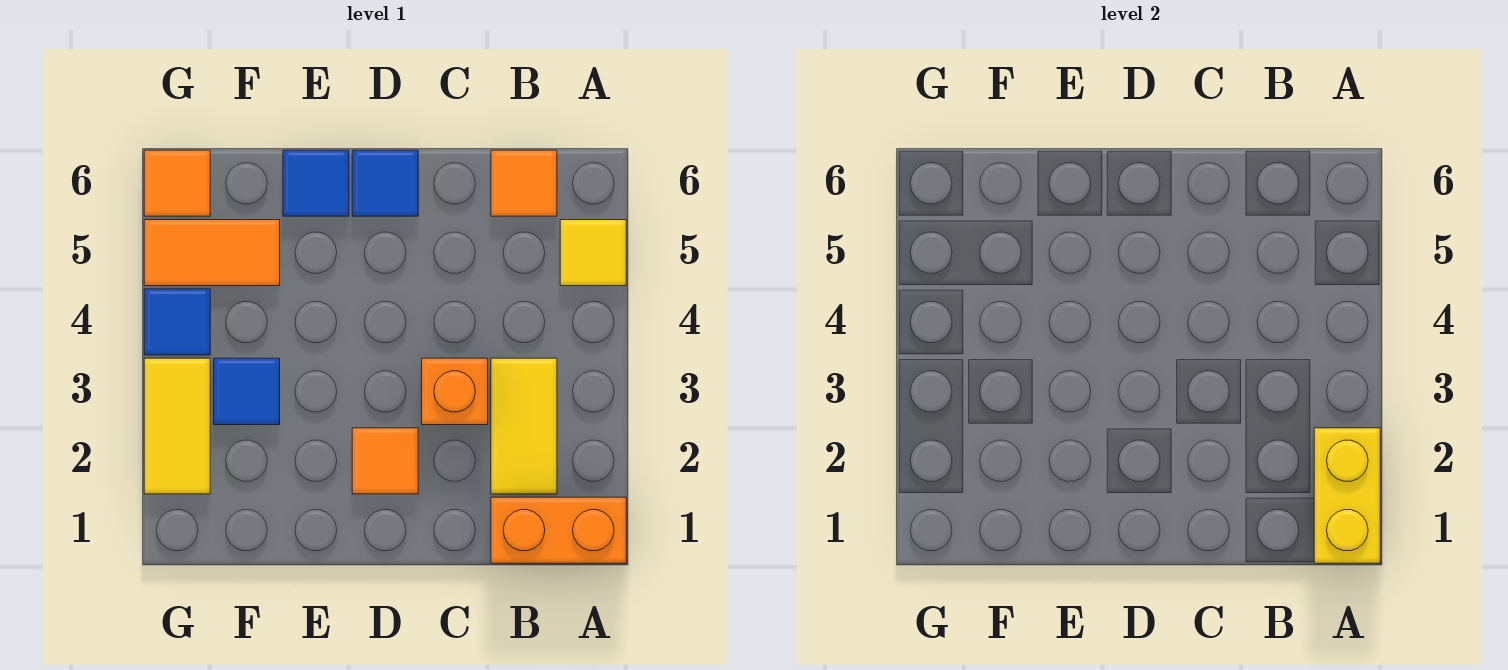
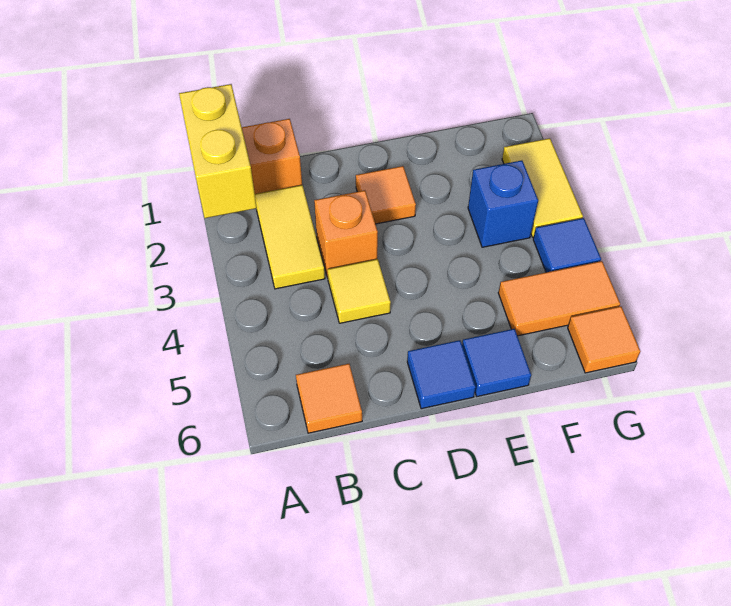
yellow 1x1 tile [560,220,626,286] -> yellow 1x1 tile moved to [327,259,391,323]
blue 1x1 tile [214,358,280,425] -> blue 1x1 brick [468,160,538,247]

